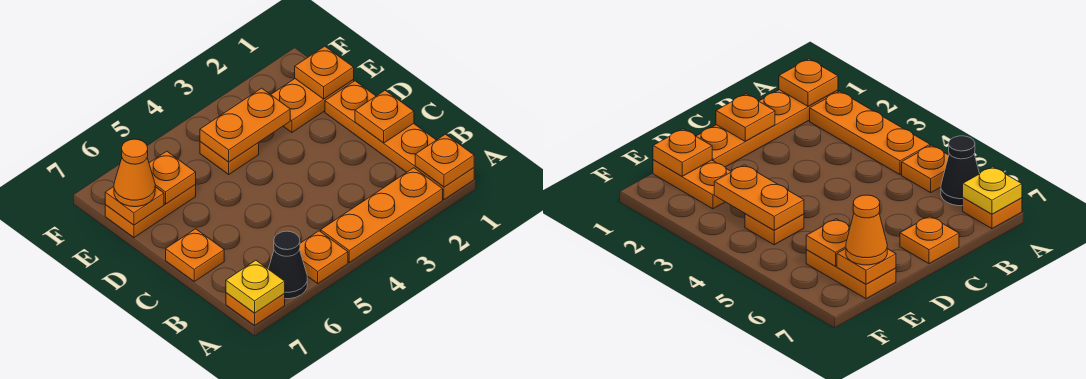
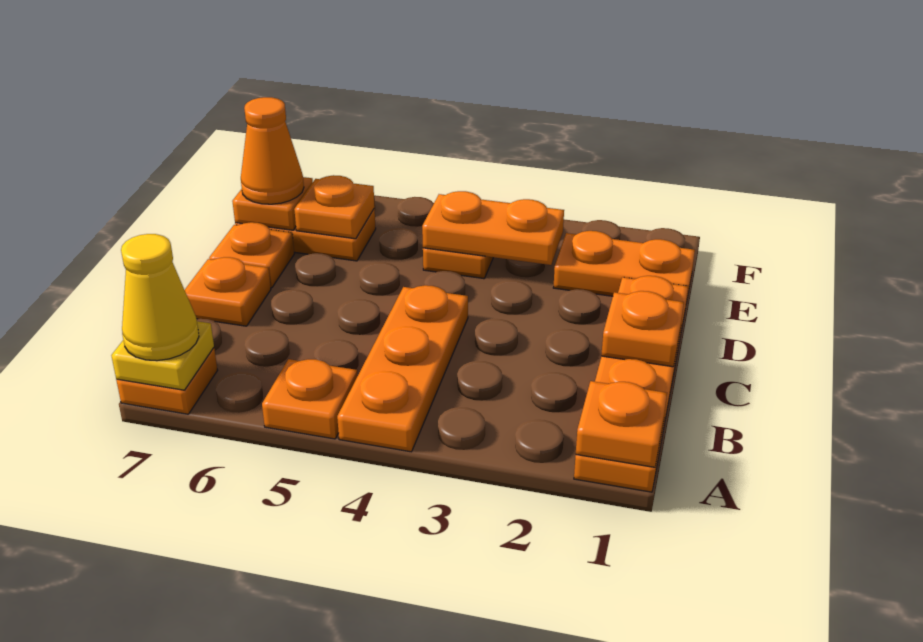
orange 1x3 plate [321,168,443,262] -> orange 1x3 plate turned to [337,285,468,452]
black 1x1 cone [268,231,307,299] -> none
none -> yellow 1x1 cone [121,234,199,361]
orange 1x1 plate [295,46,354,99] -> orange 1x1 plate moved to [209,222,294,288]

